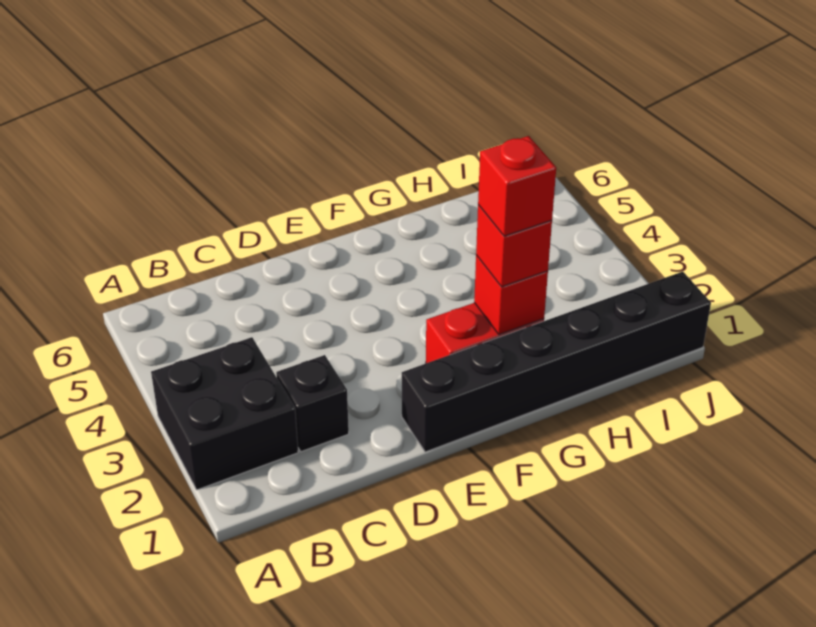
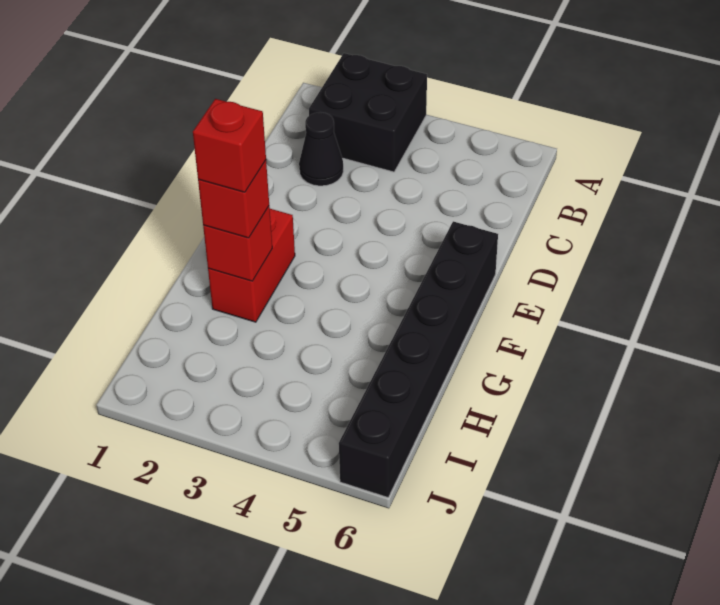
black 1x1 brick [276,355,349,452] -> black 1x1 cone [299,112,344,186]
black 1x6 brick [402,272,711,452] -> black 1x6 brick moved to [339,221,498,497]

